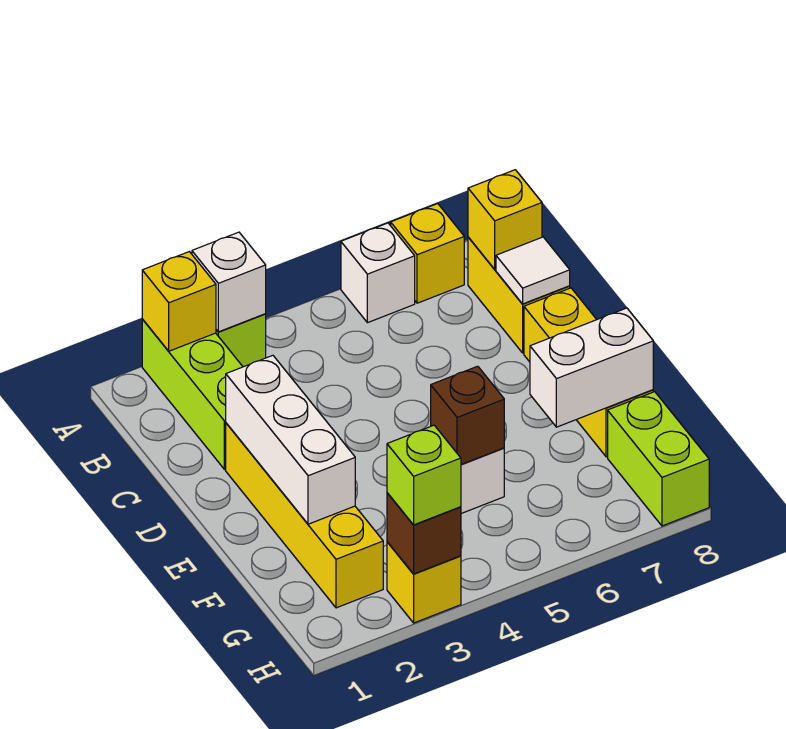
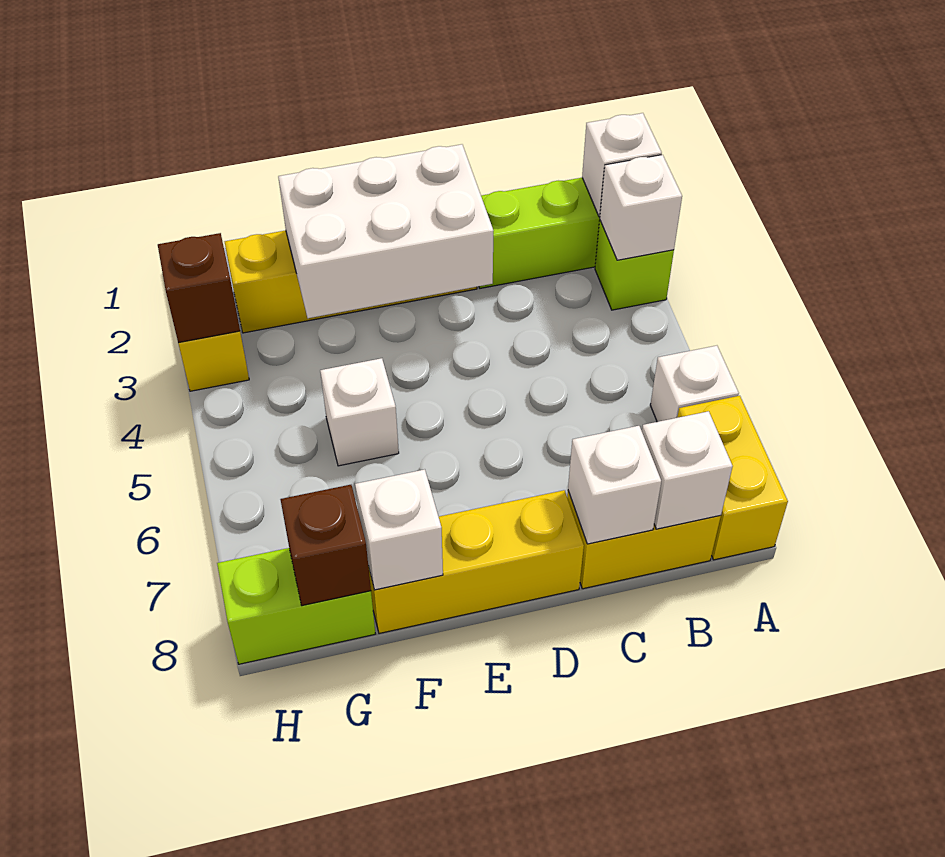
yellow 1x1 brick [142,252,216,351] -> white 1x1 brick [582,113,662,217]
yellow 1x1 brick [391,204,464,303] -> yellow 1x2 brick [677,396,788,560]
yellow 1x1 brick [468,170,542,269] -> white 1x1 brick [642,411,733,529]
white 1x1 tile [496,237,570,304] -> white 1x1 brick [568,426,661,544]
white 1x3 brick [226,355,355,524] -> white 2x3 brick [278,144,493,318]
brown 1x1 brick [431,366,504,464] -> brown 1x1 brick moved to [280,485,371,606]
white 1x2 brick [530,308,653,427] -> white 1x1 brick [355,469,443,590]
lime 1x1 brick [387,425,461,525] -> none

